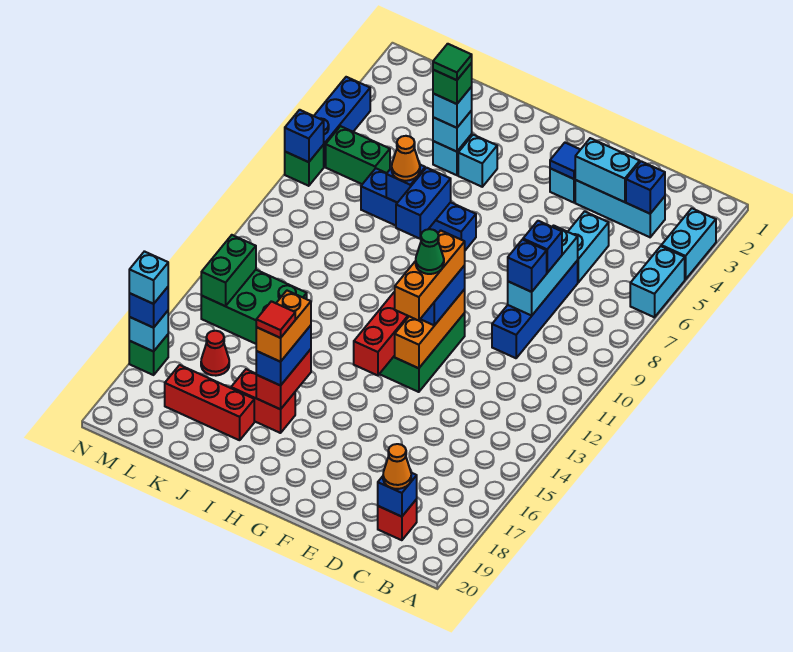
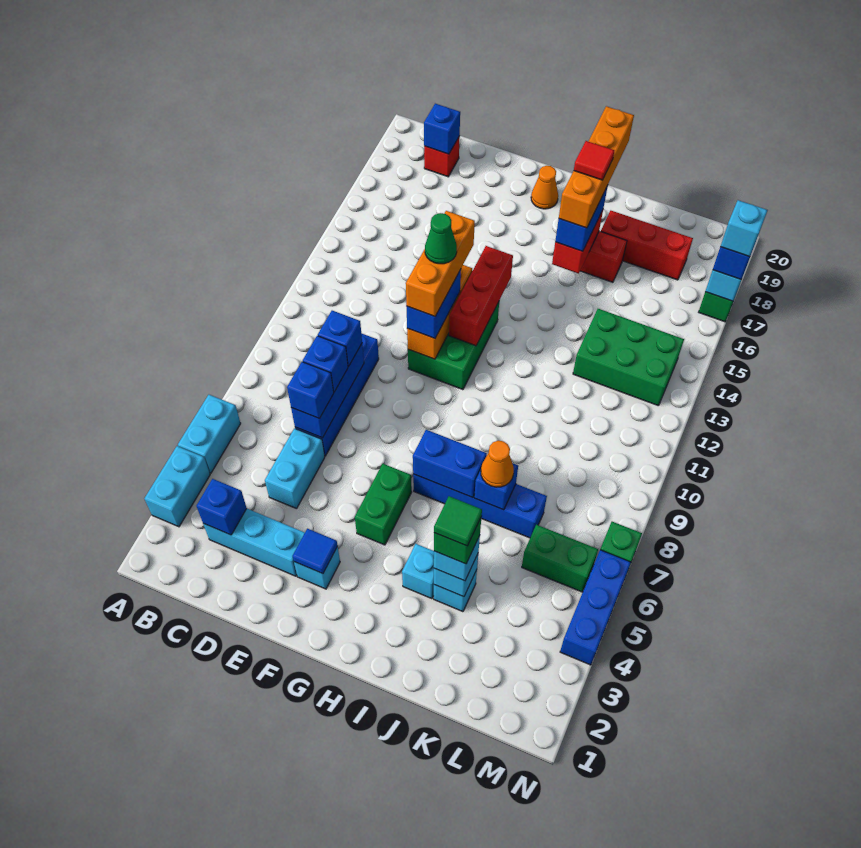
orange 1x1 cone [383,444,411,489] -> orange 1x1 cone moved to [531,166,558,209]
cyan 1x2 brick [575,138,640,202] -> none
cyan 1x3 brick [508,226,578,316] -> blue 1x3 brick [291,344,364,438]
blue 1x2 brick [396,168,451,239] -> blue 1x2 brick turned to [413,430,487,498]
orange 1x2 brick [256,291,311,362] -> orange 1x4 brick [559,106,634,228]
red 1x1 cone [201,331,229,376] -> none
green 1x2 brick [201,235,256,306] -> green 1x2 brick moved to [355,464,412,545]
blue 1x1 brick [285,110,324,162] -> blue 1x1 brick moved to [287,362,334,419]

